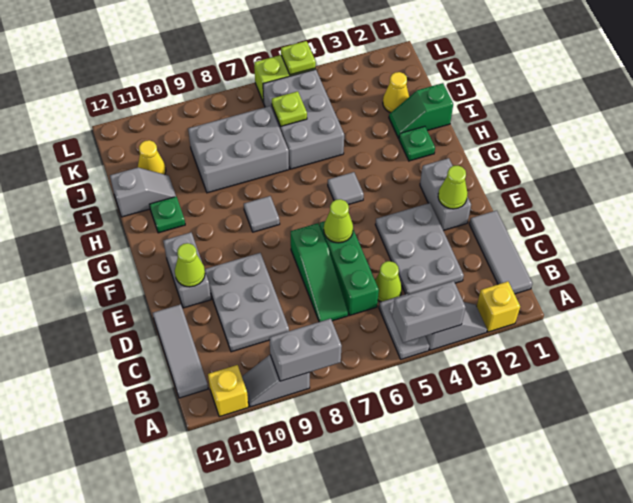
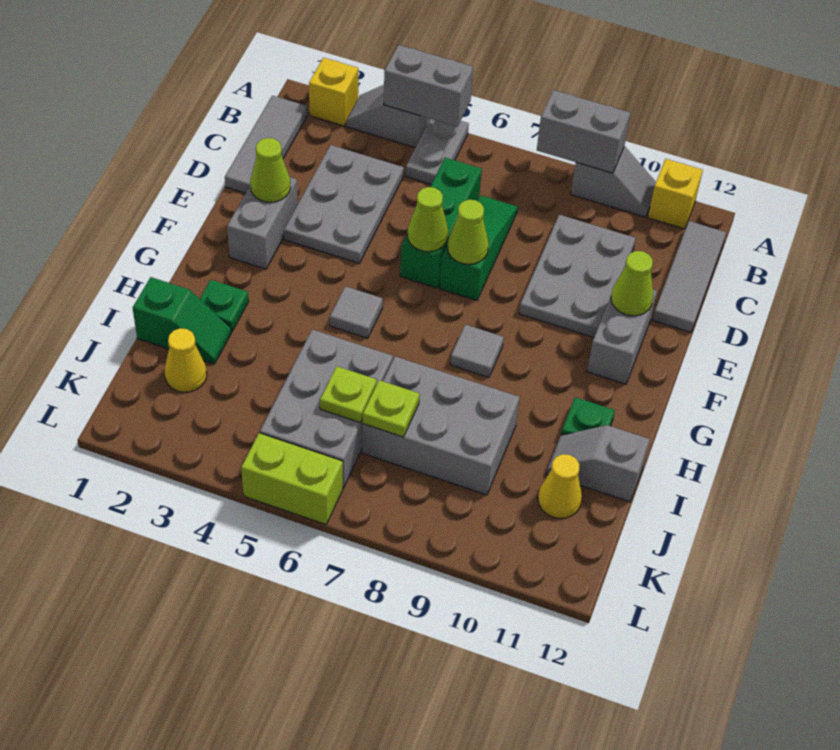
lime 1x1 cone [375,261,402,302] -> lime 1x1 cone moved to [448,200,489,264]
lime 1x1 plate [281,41,316,75] -> lime 1x1 plate moved to [362,380,420,437]

